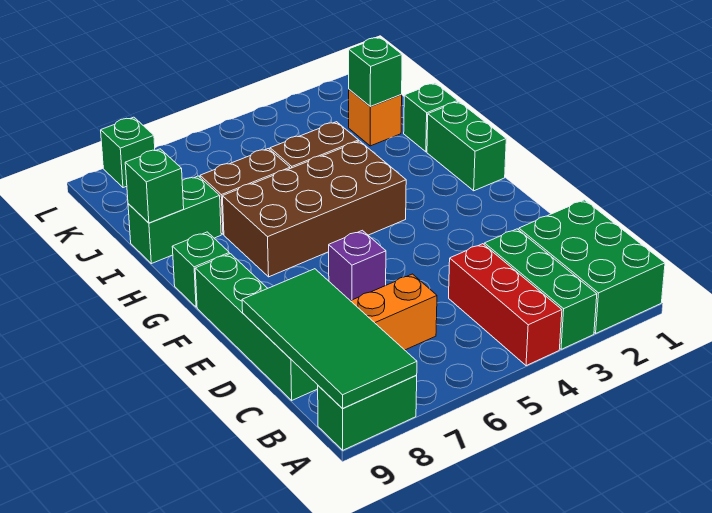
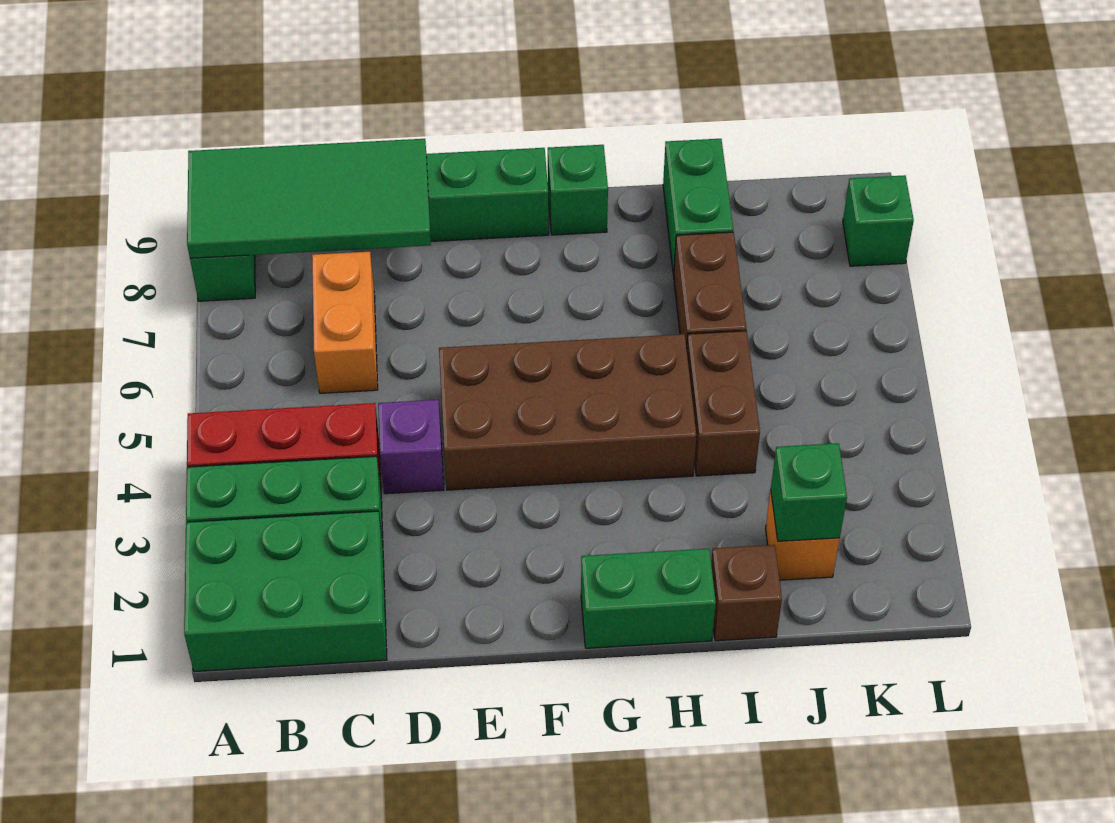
purple 1x1 brick [329,230,386,301] -> purple 1x1 brick moved to [378,400,444,494]
brown 2x4 brick [223,141,406,277] -> brown 2x4 brick turned to [439,334,696,490]
green 1x1 brick [404,83,458,152] -> brown 1x1 brick [711,545,782,641]
green 1x1 brick [125,149,184,223] -> none

